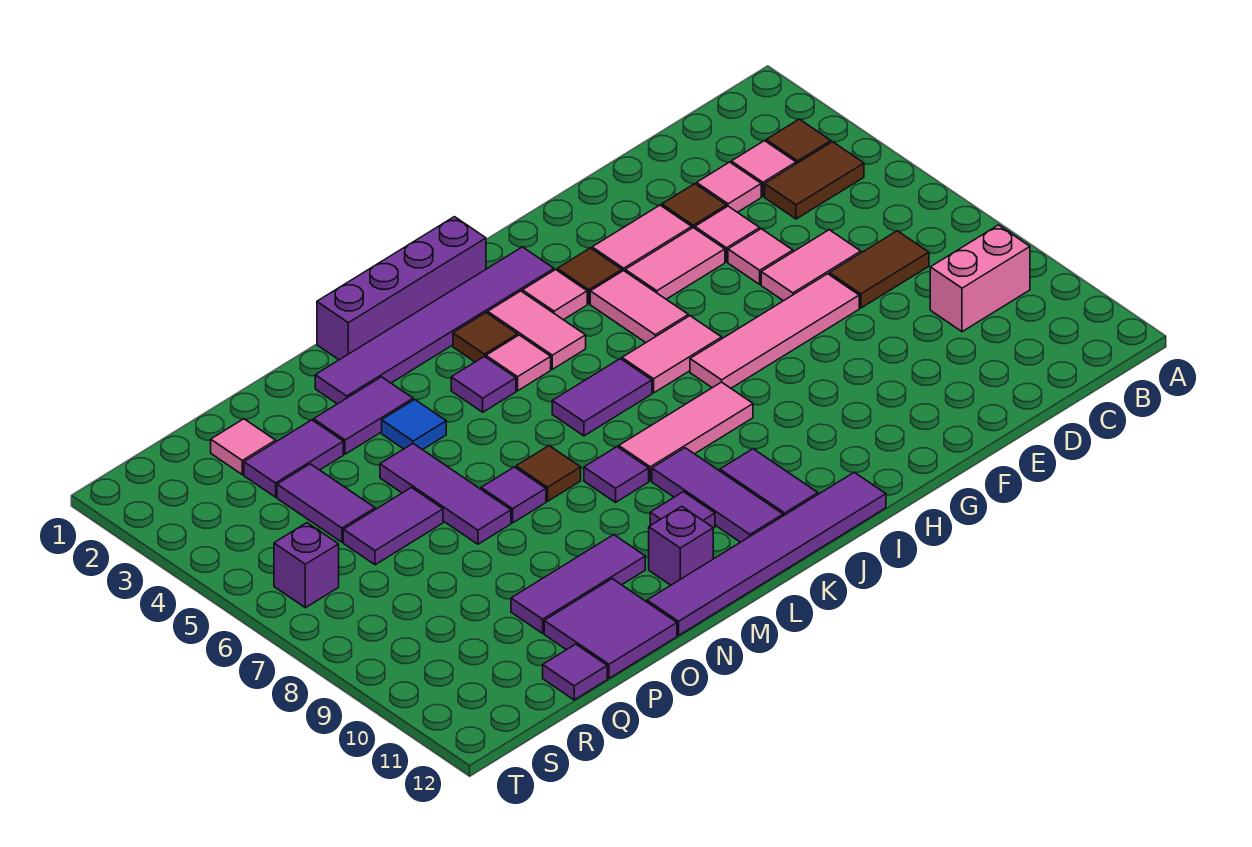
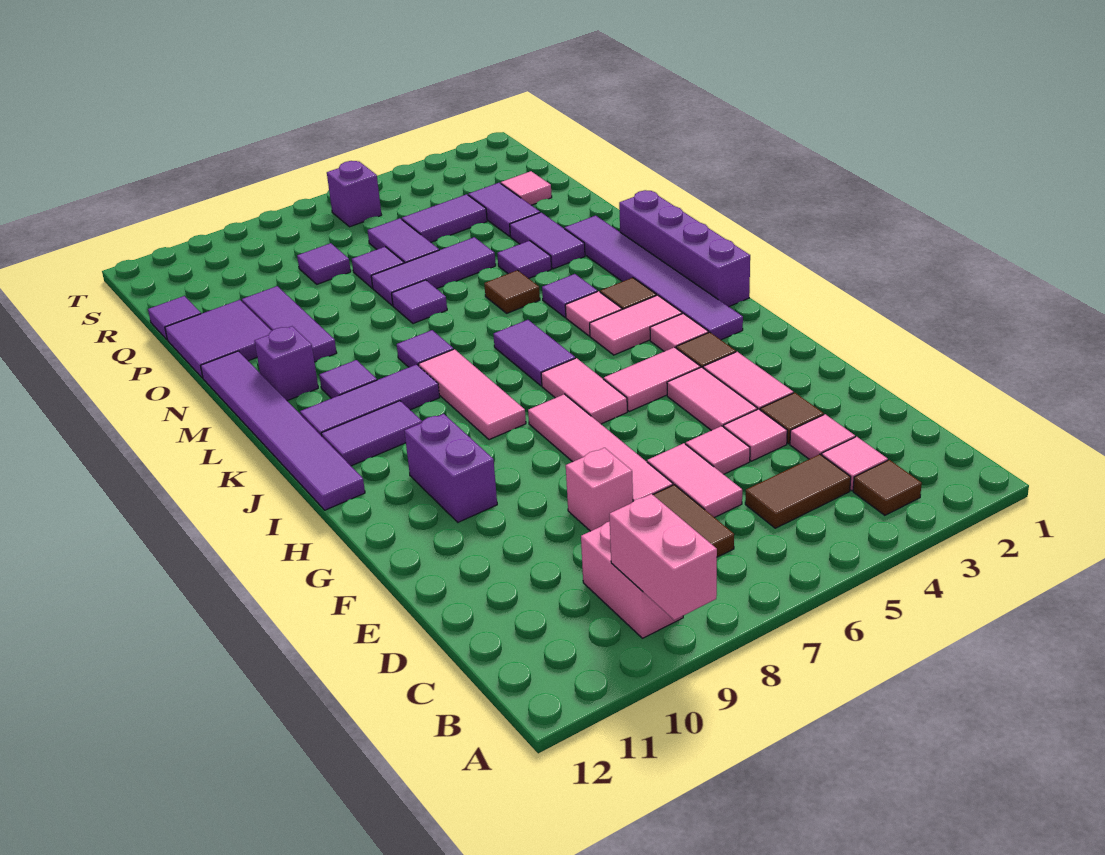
none -> pink 1x2 brick [609,494,717,620]
brown 1x2 tile [765,142,864,219] -> brown 1x2 tile turned to [745,454,851,528]
none -> pink 1x1 brick [566,448,633,531]
none -> purple 1x2 brick [404,414,497,522]
brown 1x1 tile [516,446,581,501] -> brown 1x1 tile moved to [484,270,540,313]
blue 1x1 tile [382,399,446,450] -> purple 1x1 tile [497,241,552,278]
none -> purple 1x1 tile [352,247,404,288]
none -> purple 1x1 tile [297,243,351,284]

